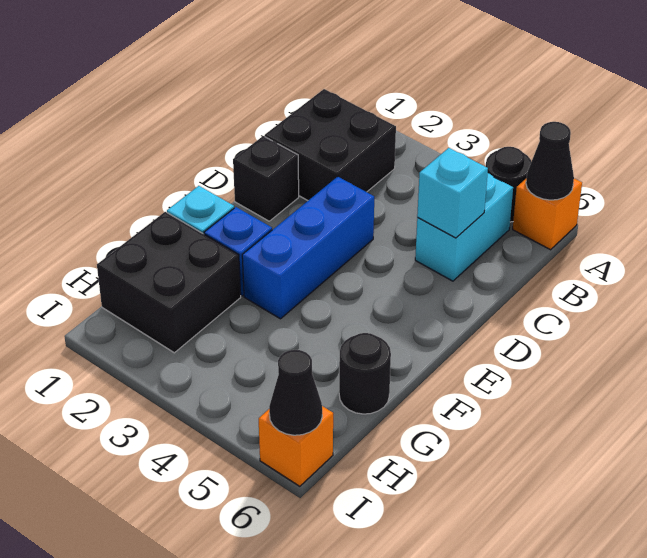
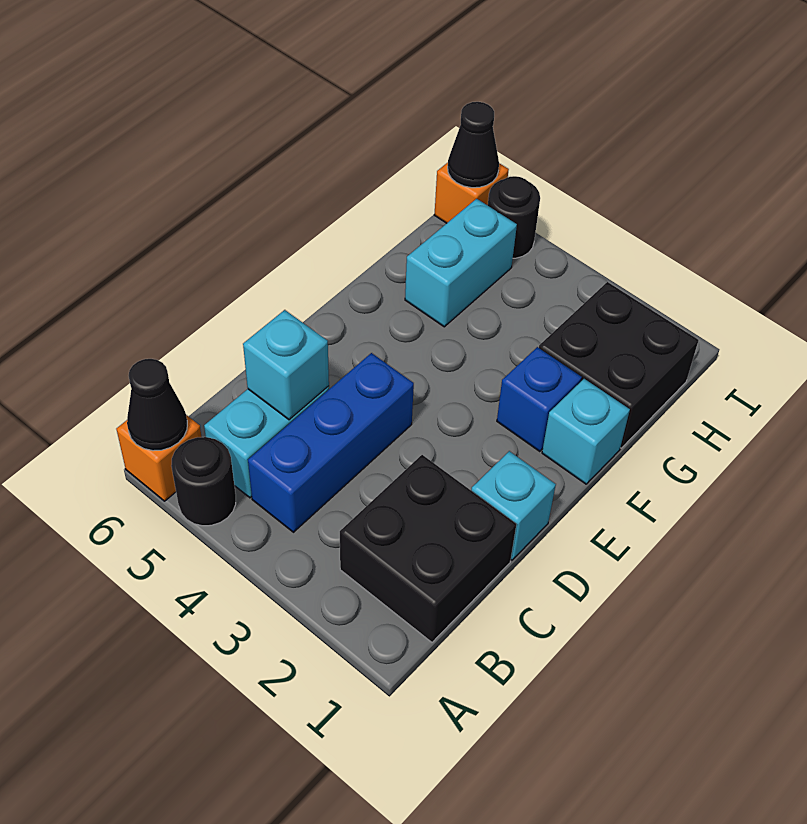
black 1x1 brick [233,136,299,221] -> cyan 1x1 brick [471,451,556,560]
blue 1x3 brick [242,177,374,319] -> blue 1x3 brick moved to [248,353,414,532]
none -> cyan 1x2 brick [405,199,517,327]
black 1x1 round brick [339,333,391,414] -> black 1x1 round brick moved to [488,176,540,258]

